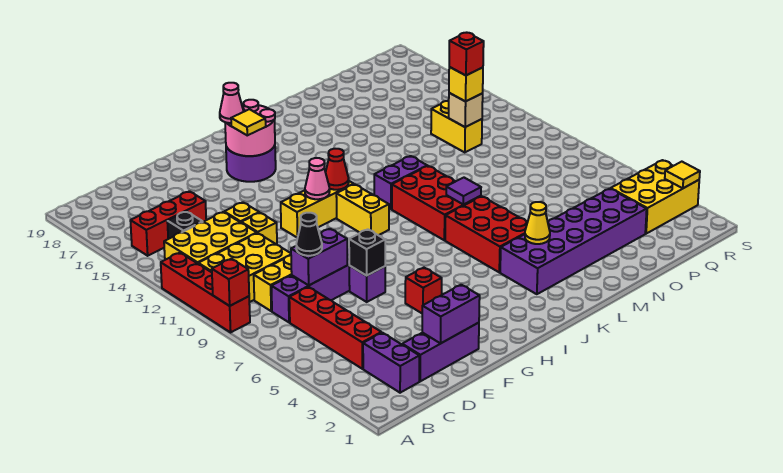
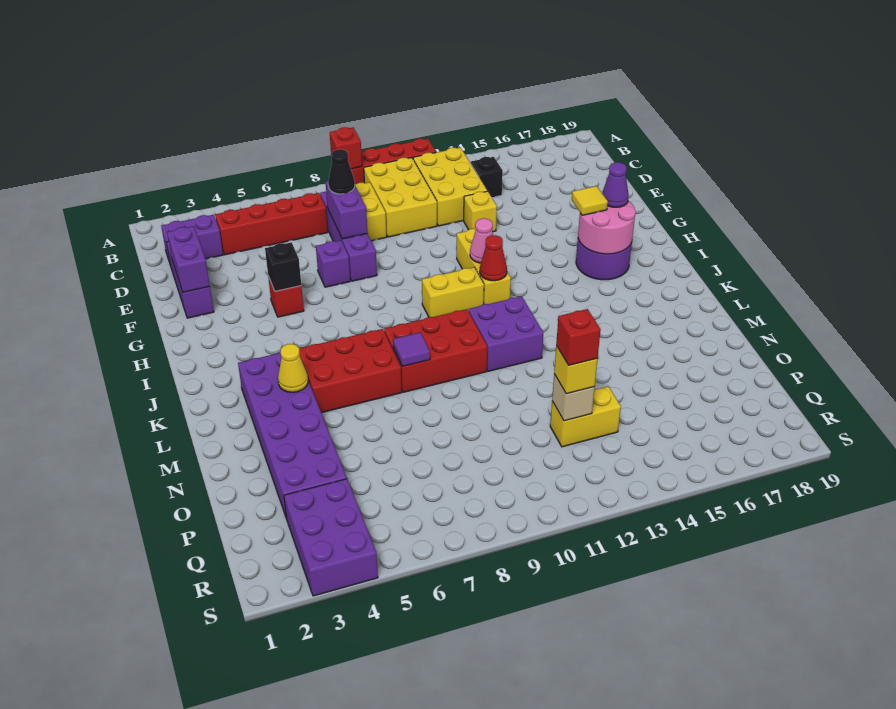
red 1x3 brick [130,191,206,256] -> none
yellow 1x1 brick [241,213,277,245] -> none
black 1x1 brick [349,229,385,276] -> black 1x1 brick moved to [265,242,301,291]
pink 1x1 cone [220,83,244,123] -> purple 1x1 cone [602,162,629,207]
purple 1x2 brick [374,156,427,209] -> purple 2x2 brick [469,296,543,371]
yellow 2x3 brick [611,160,699,234] -> purple 2x3 brick [284,479,378,596]
yellow 1x1 tile [665,162,700,188] -> none

